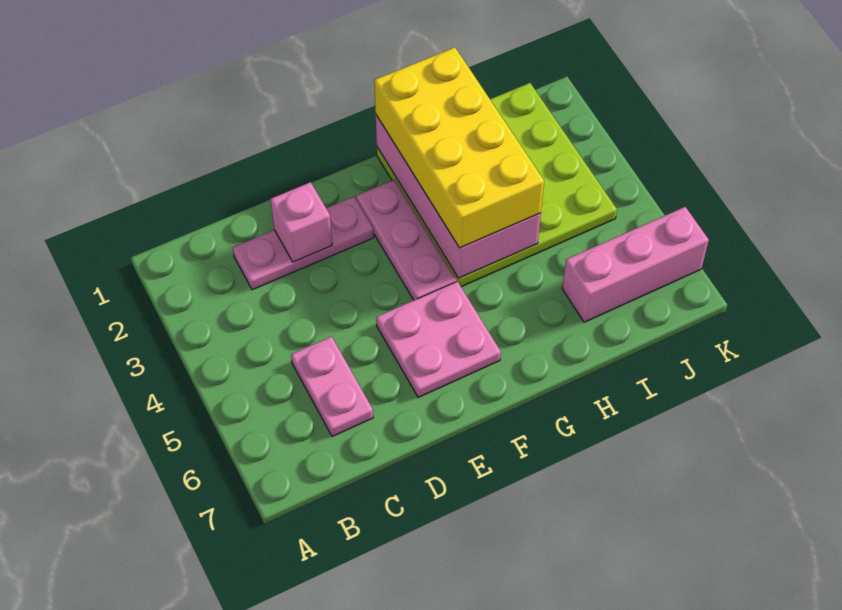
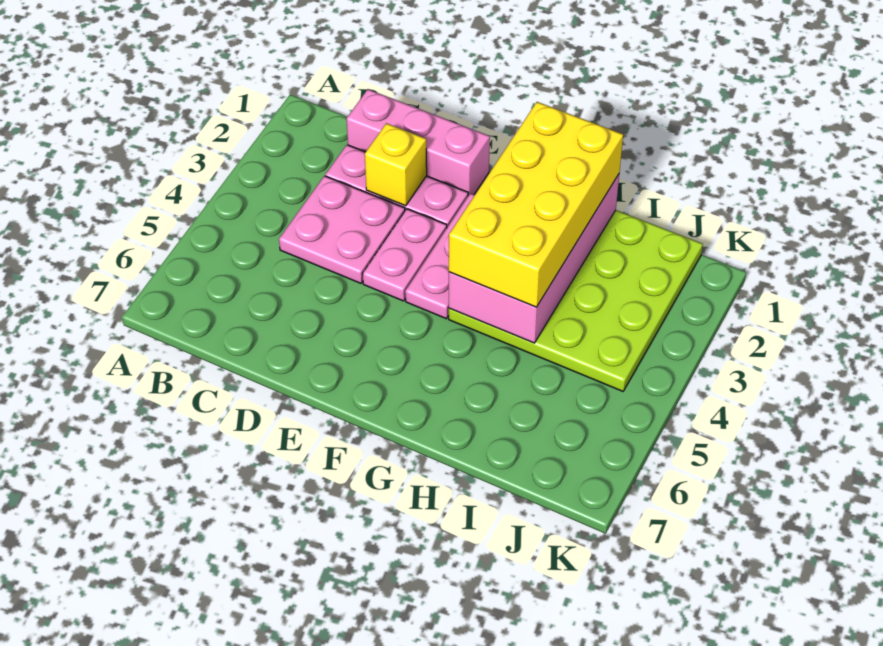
pink 1x2 plate [291,337,373,437] -> pink 1x2 plate moved to [363,209,447,301]
pink 1x1 brick [270,182,332,262] -> yellow 1x1 brick [365,123,427,206]
pink 2x2 plate [376,281,501,397] -> pink 2x2 plate moved to [279,176,405,283]
pink 1x3 brick [562,207,709,322] -> pink 1x3 brick moved to [347,89,490,196]

